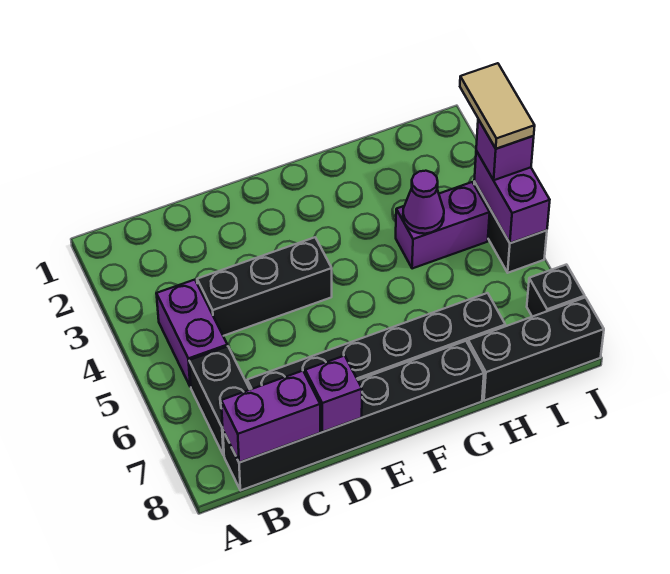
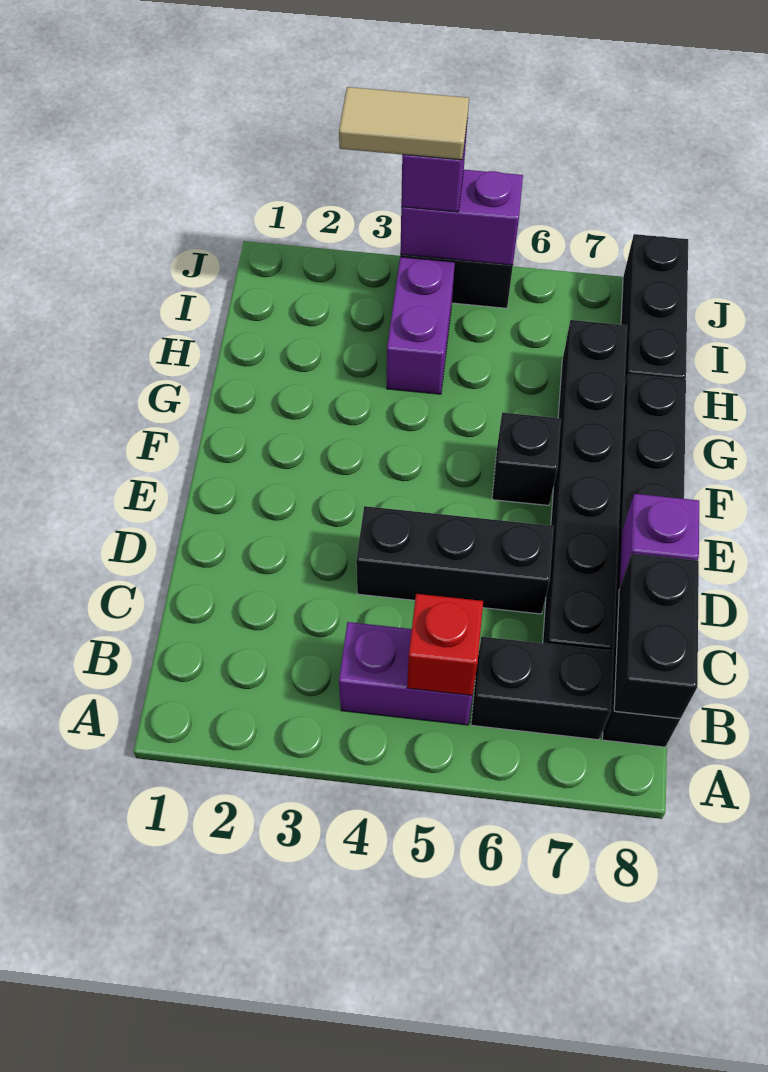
none -> red 1x1 brick [407,594,483,695]
purple 1x2 brick [221,371,320,463] -> black 1x2 brick [614,554,699,719]
black 1x3 brick [197,237,332,336] -> black 1x3 brick turned to [356,506,553,614]
purple 1x1 cone [403,171,444,234] -> none
black 1x1 brick [527,265,585,317] -> black 1x1 brick moved to [492,412,561,506]

